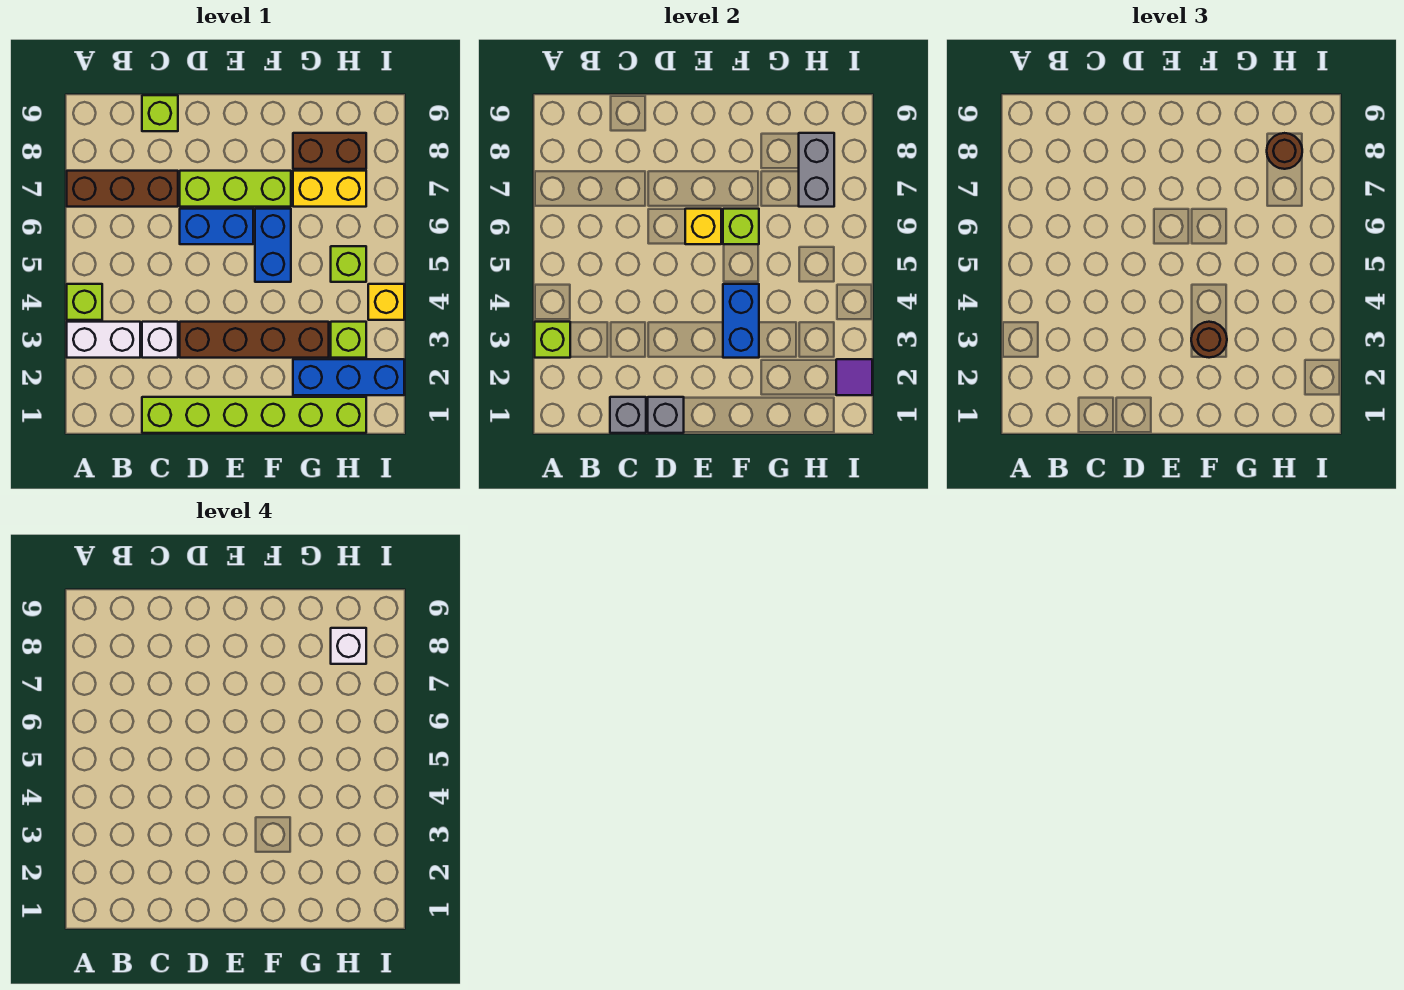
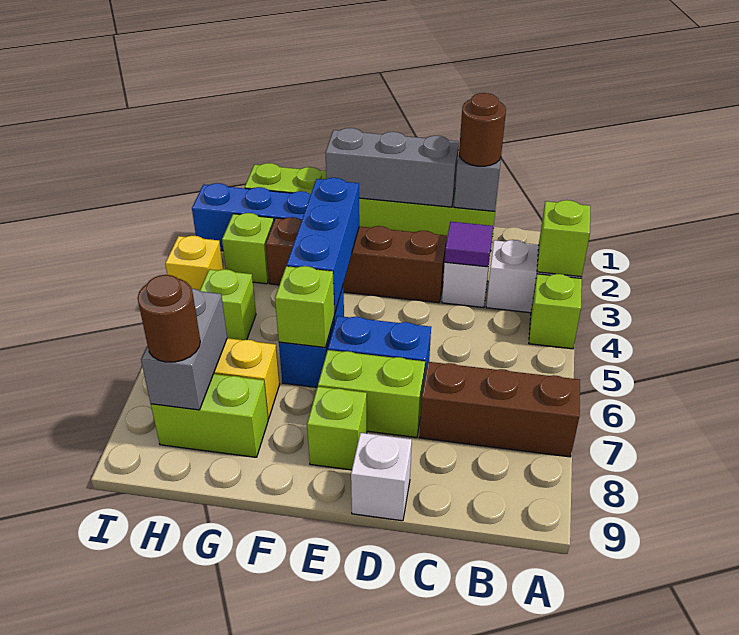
lime 1x1 brick [142,95,178,131] -> lime 1x1 brick moved to [307,387,367,470]
grey 1x1 brick [648,397,684,433] -> grey 1x3 brick [326,128,459,207]
lime 1x3 brick [180,171,291,207] -> lime 1x2 brick [318,350,425,437]
yellow 1x1 brick [685,209,721,244] -> none
blue 1x2 brick [723,284,759,358] -> blue 1x3 brick [287,178,359,314]
brown 1x1 round brick [1191,322,1227,358] -> brown 1x1 round brick moved to [459,93,506,166]
brown 1x2 brick [293,133,366,169] -> lime 1x2 brick [151,374,268,457]
white 1x1 brick [331,628,366,664] -> white 1x1 brick moved to [351,433,412,521]
purple 1x1 tile [836,359,872,395] -> purple 1x1 tile moved to [445,222,493,267]

